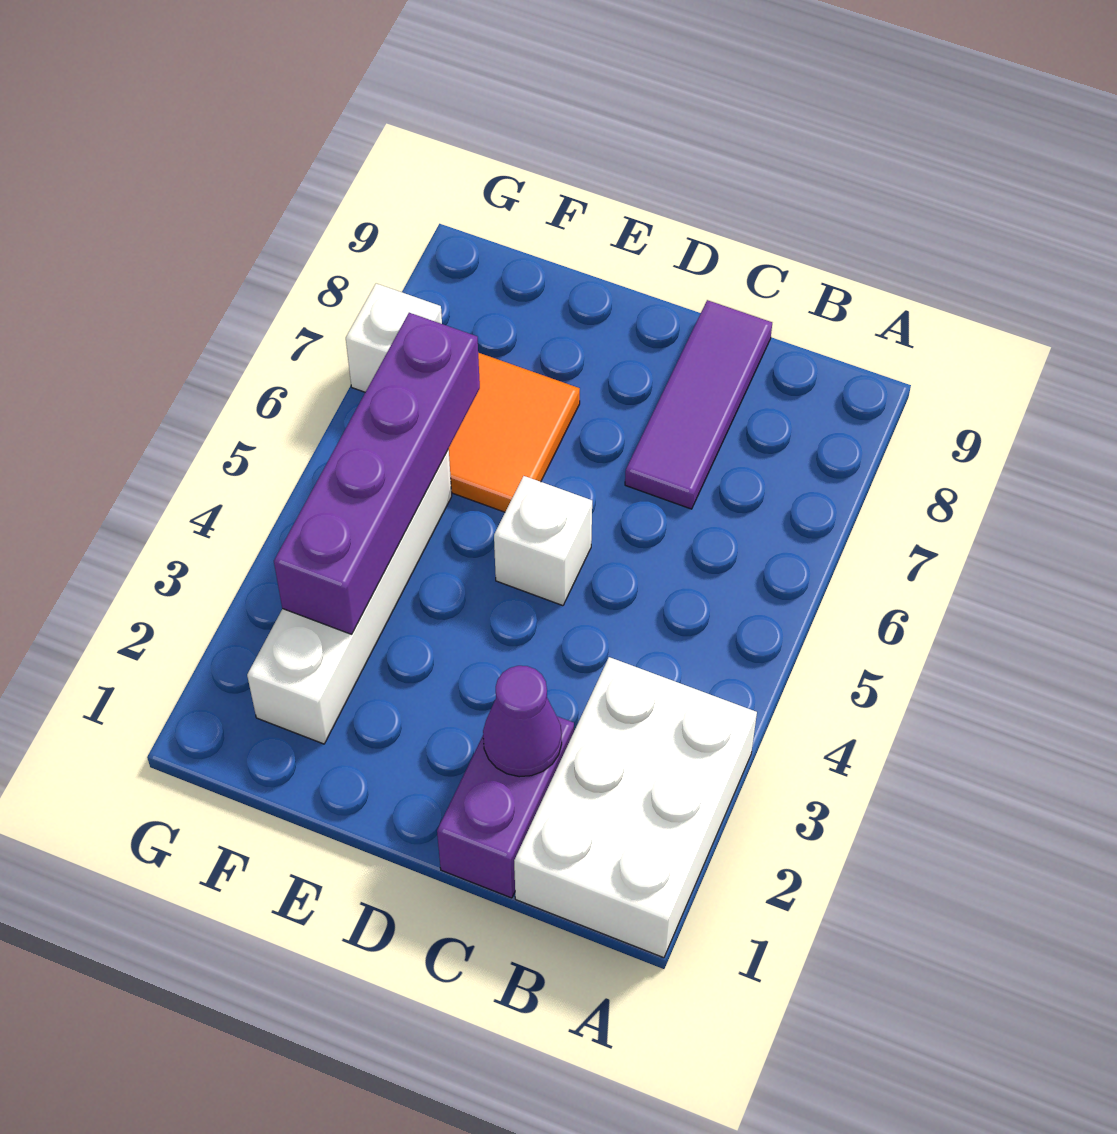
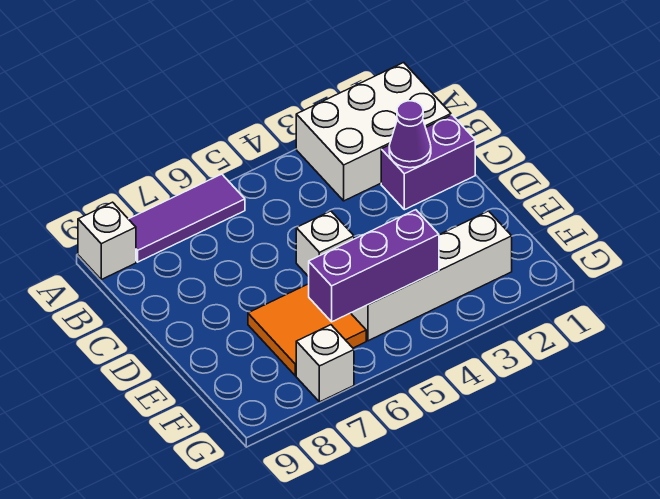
none -> white 1x1 brick [78,202,136,280]
purple 1x3 tile [625,300,772,509] -> purple 1x3 tile moved to [129,174,245,262]
purple 1x4 brick [274,313,480,634] -> purple 1x3 brick [309,210,439,322]

